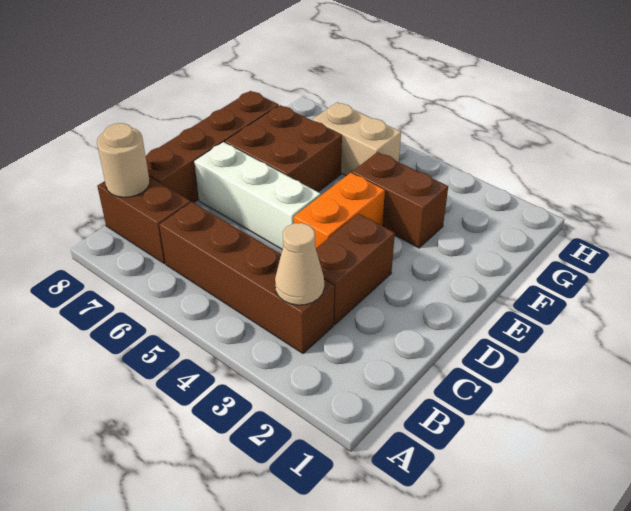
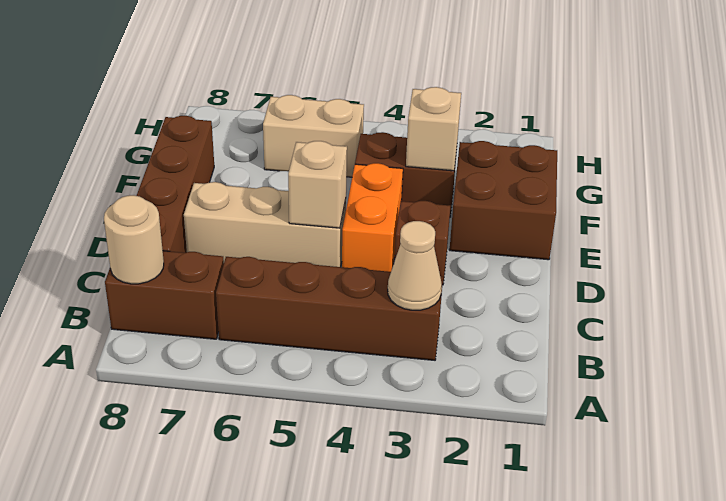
brown 1x2 brick [316,214,395,325] -> brown 1x1 brick [395,201,450,285]
white 1x3 brick [194,142,321,249] -> tan 1x3 brick [184,182,346,267]
none -> tan 1x1 brick [288,141,347,228]
brown 2x2 brick [225,105,342,192] -> brown 2x2 brick moved to [450,141,557,260]
none -> tan 1x1 brick [406,87,461,171]

